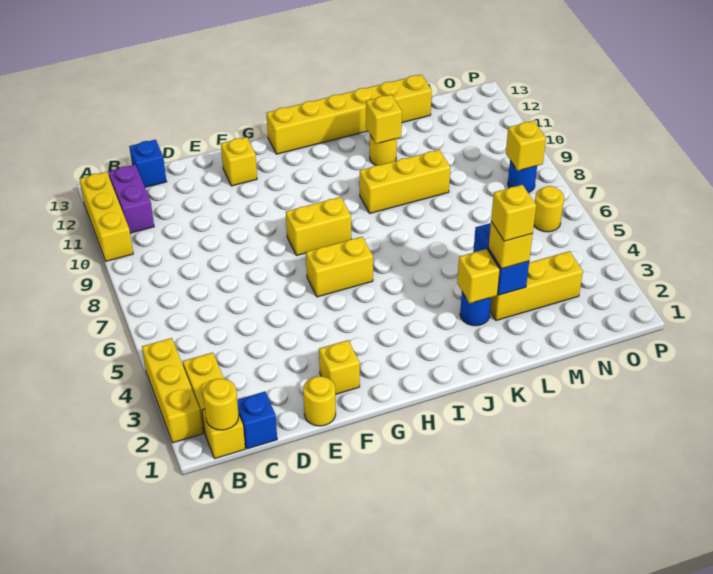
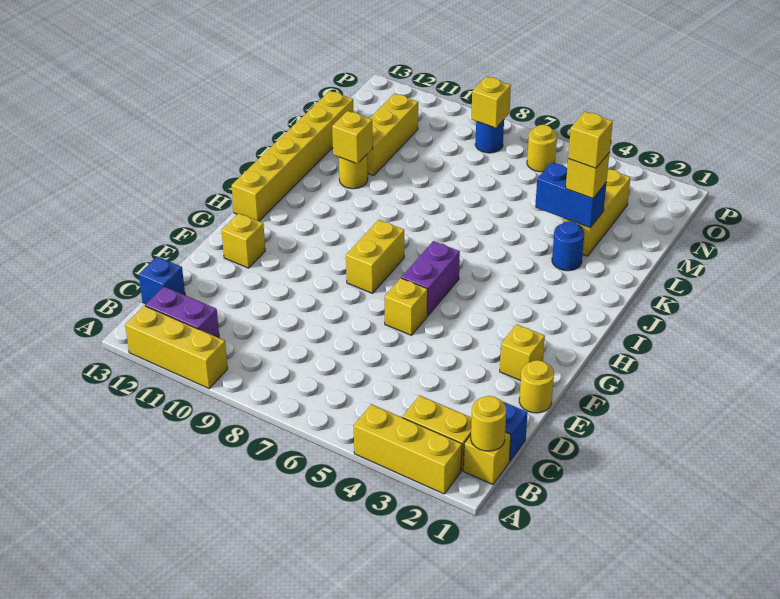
yellow 1x2 brick [306,237,373,297] -> purple 1x2 brick [401,241,460,316]
yellow 1x3 brick [360,150,450,213] -> yellow 1x3 brick moved to [367,94,418,175]
yellow 1x1 brick [457,249,500,303] -> yellow 1x1 brick moved to [385,278,428,335]

